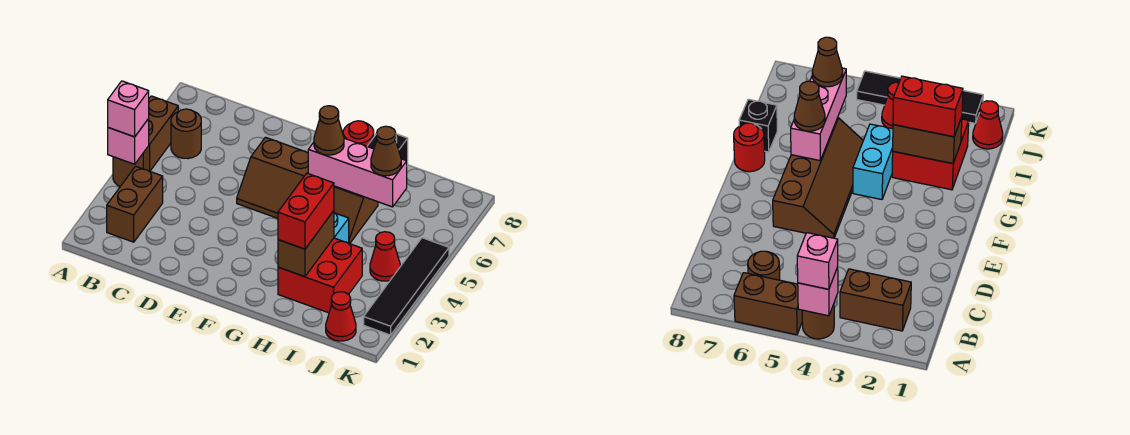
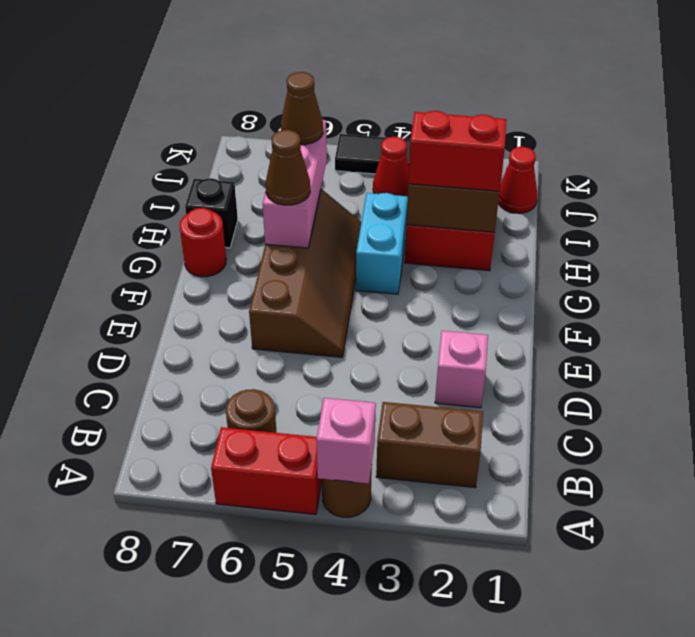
pink 1x1 brick [108,81,149,137] -> pink 1x1 brick moved to [435,331,488,408]
brown 1x2 brick [143,96,178,171] -> red 1x2 brick [211,427,322,514]

